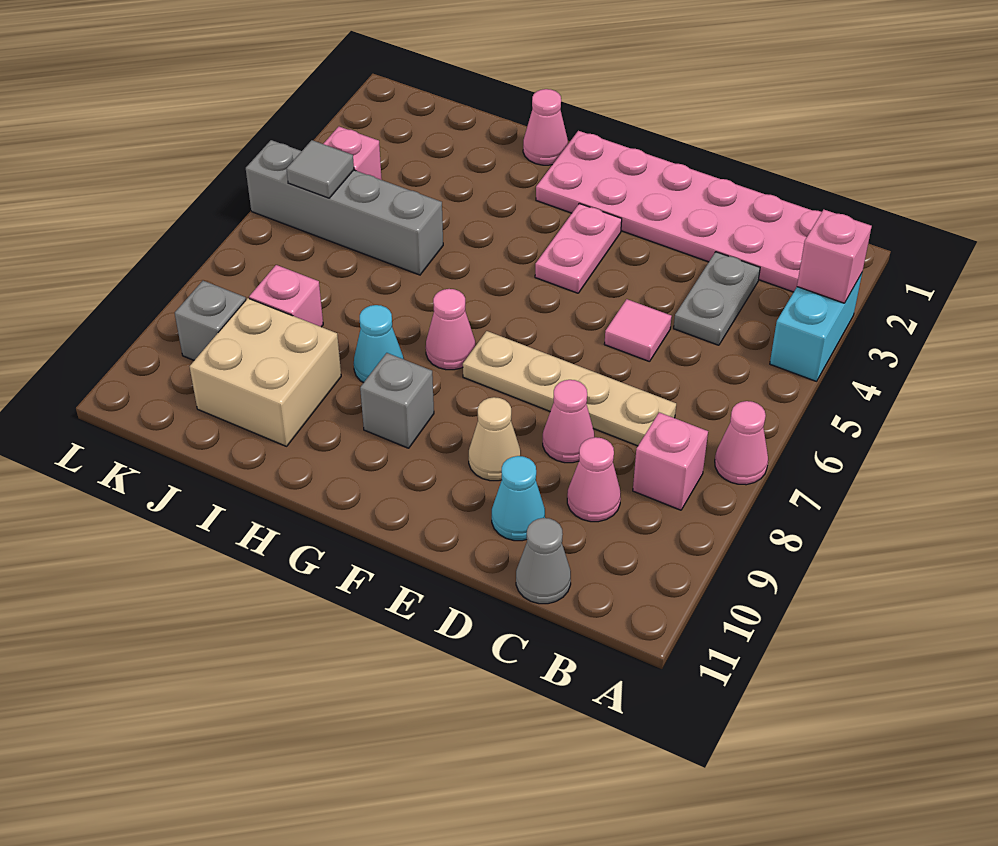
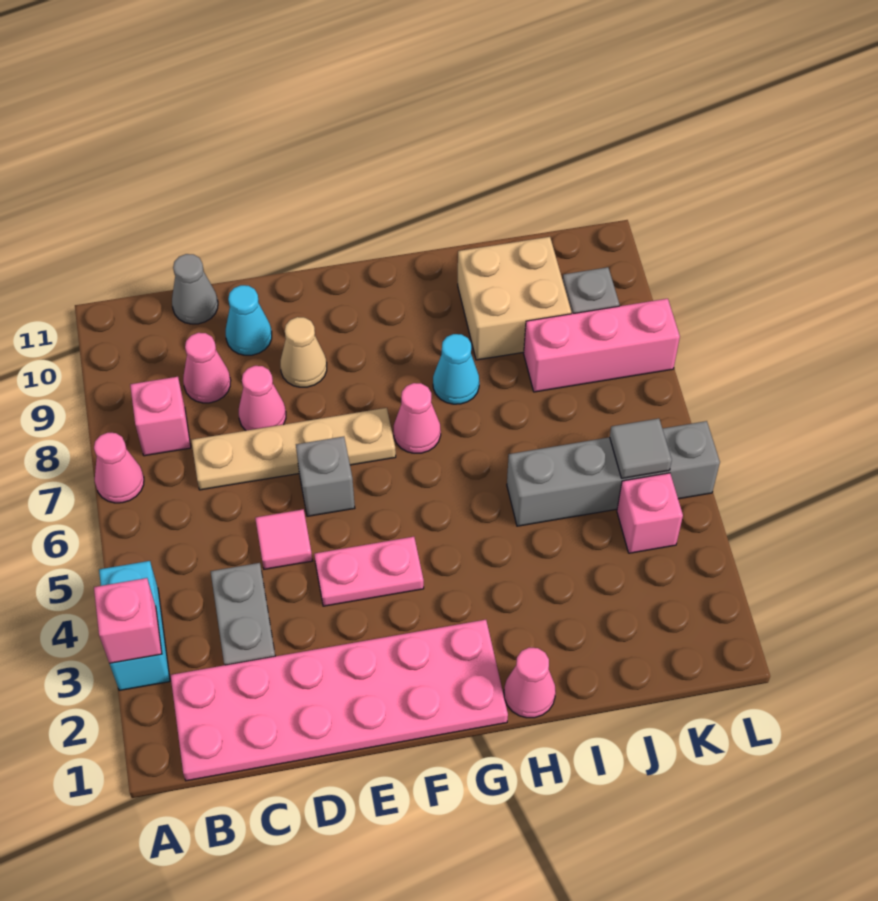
pink 1x2 plate [535,203,622,293] -> pink 1x2 plate turned to [314,537,424,606]
grey 1x1 brick [360,353,434,448] -> grey 1x1 brick moved to [296,437,355,516]
pink 1x1 brick [249,265,323,327] -> pink 1x3 brick [524,299,680,392]

